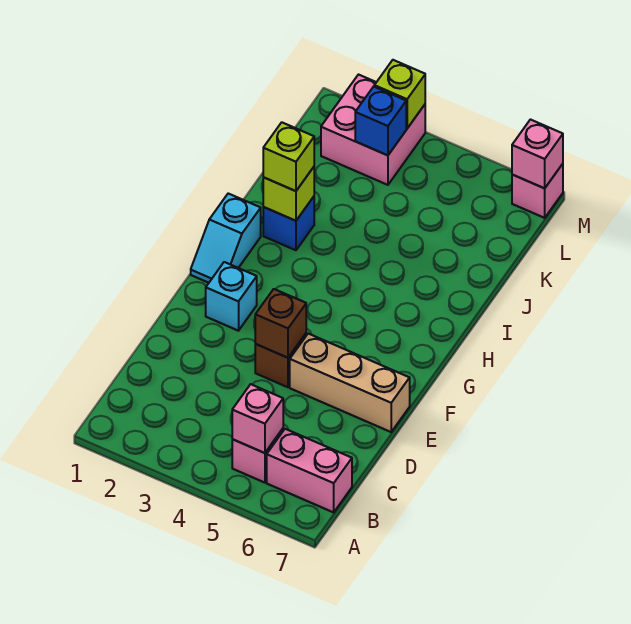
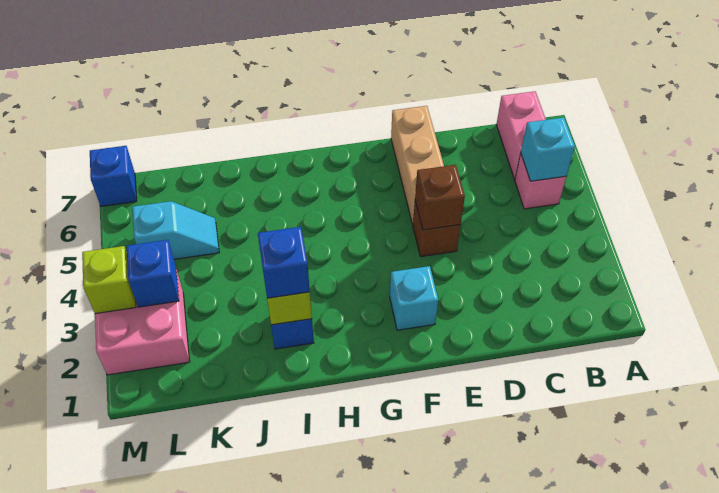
pink 1x1 brick [232,384,283,453] -> cyan 1x1 brick [521,117,575,181]
cyan 1x2 slope [191,194,261,283] -> cyan 1x2 slope moved to [132,201,219,259]
lime 1x1 brick [263,122,314,191] -> blue 1x1 brick [258,227,310,298]
pink 1x1 brick [512,164,563,218] -> blue 1x1 brick [90,146,137,206]
pink 1x1 brick [512,120,563,188] -> none

